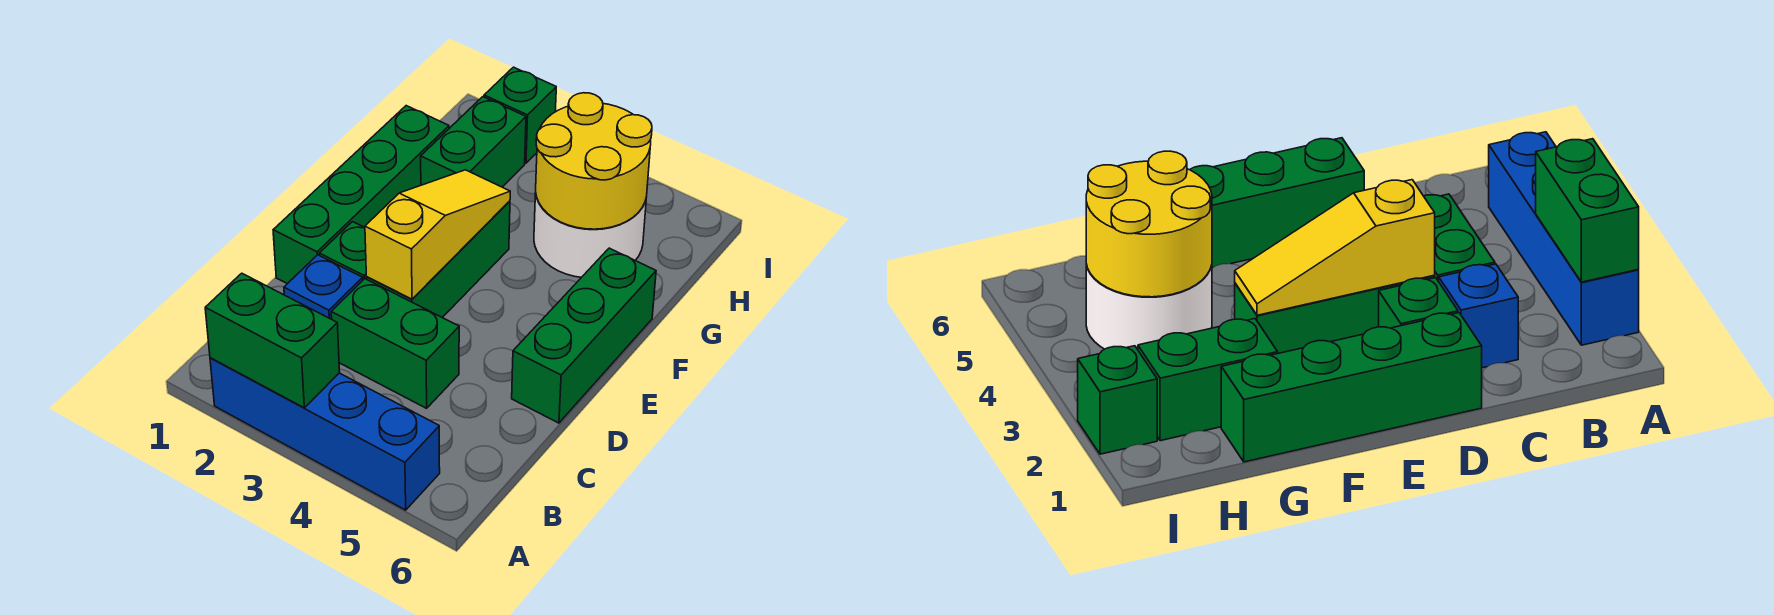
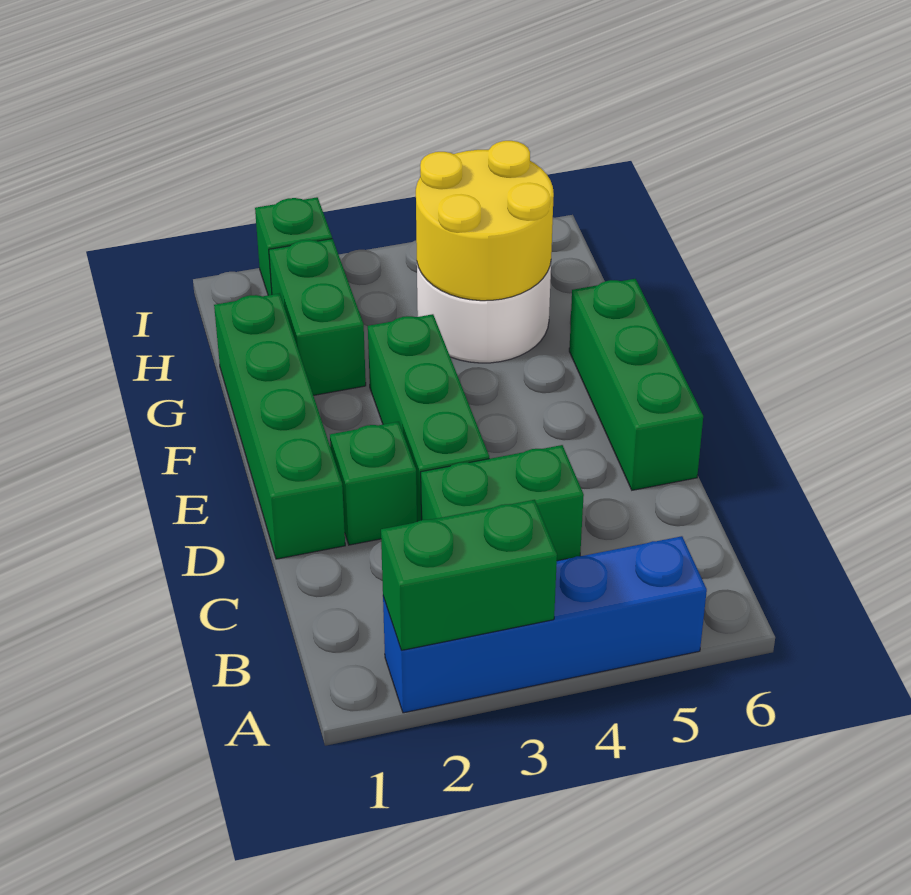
blue 1x1 brick [284,255,363,319] -> none
yellow 1x3 slope [365,170,510,299] -> none

